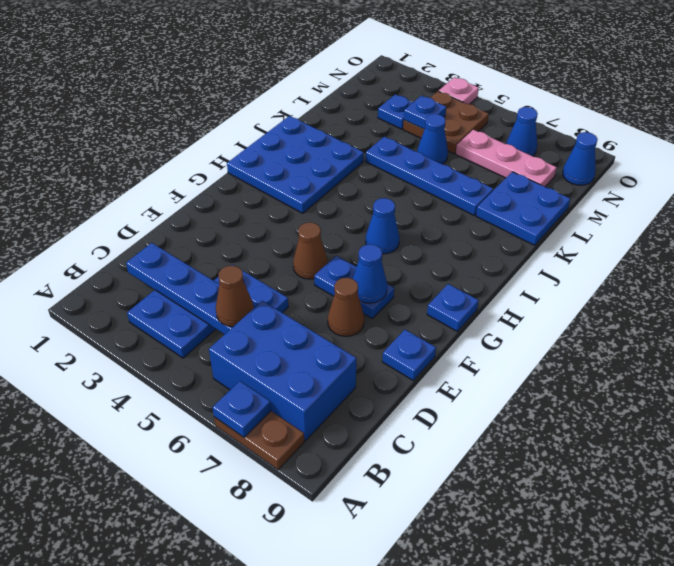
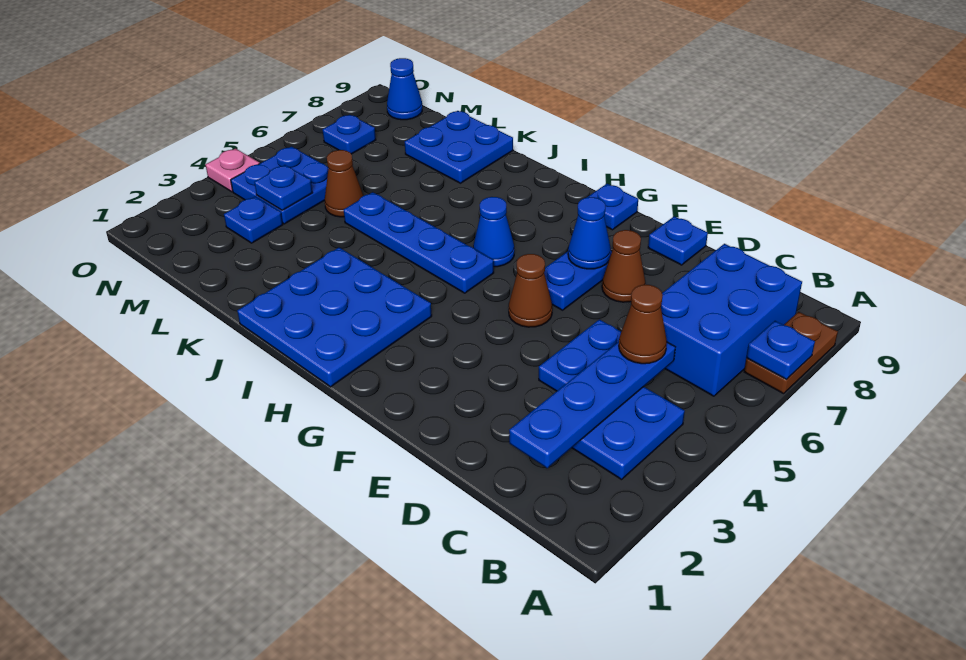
blue 1x4 plate [366,137,493,215] -> blue 1x4 plate turned to [344,192,494,293]
blue 1x1 cone [417,114,448,164] -> brown 1x1 cone [325,150,363,217]
brown 2x2 plate [403,91,489,154] -> blue 2x2 plate [231,146,329,224]
pink 1x3 plate [456,130,557,187] -> none
blue 1x1 cone [506,107,538,156] -> blue 1x1 plate [323,115,376,154]

